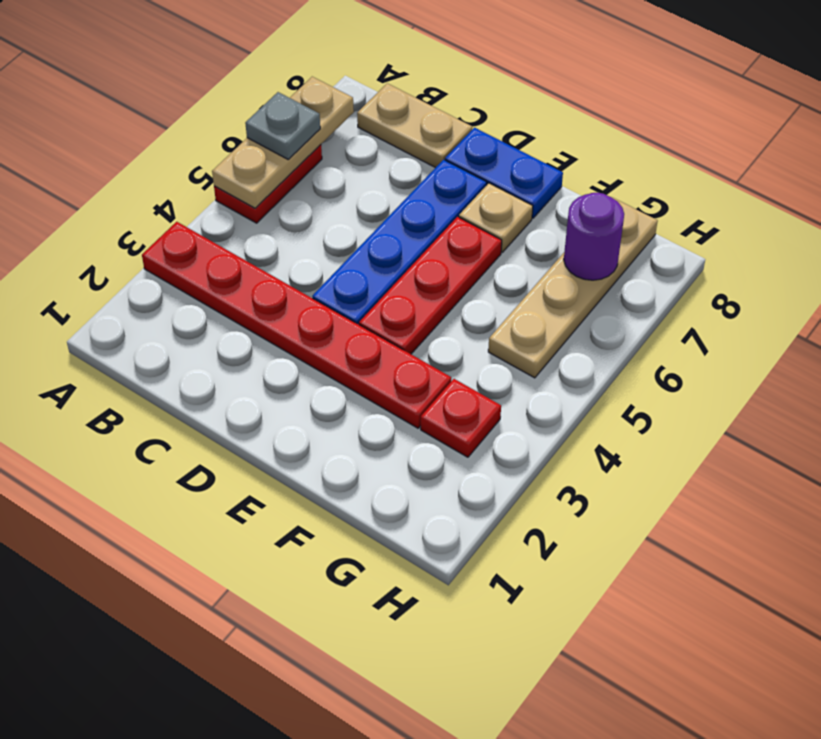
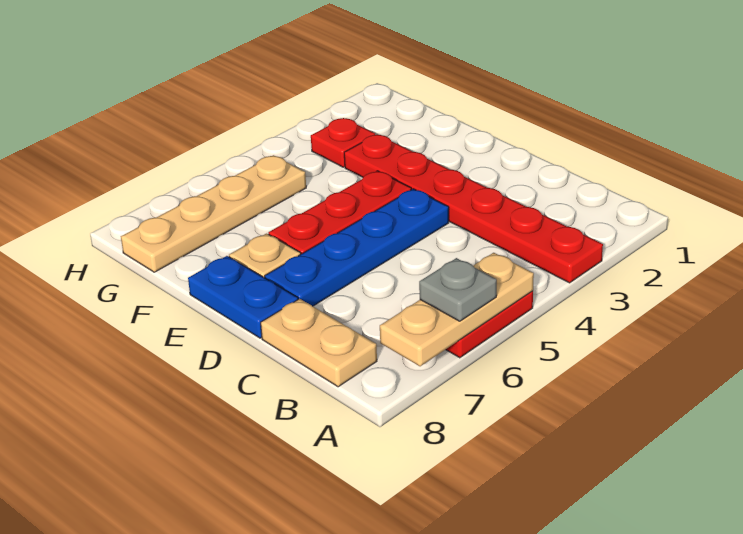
purple 1x1 round brick [564,193,624,280] -> none

